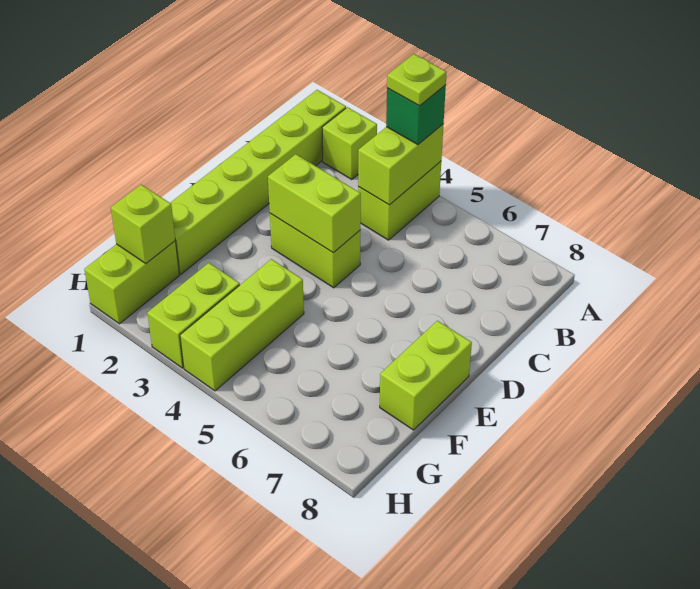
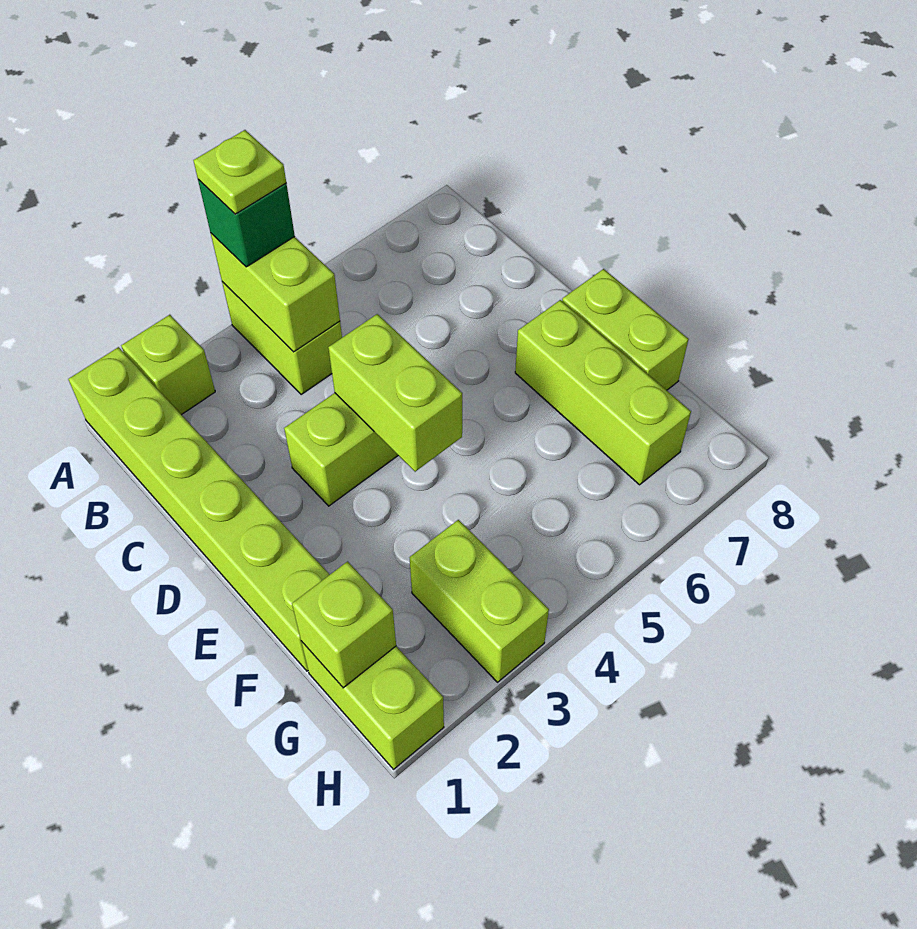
lime 1x2 brick [268,154,361,253] -> lime 1x2 brick turned to [328,314,462,472]
lime 1x3 brick [180,259,304,391] -> lime 1x3 brick moved to [515,300,691,485]

